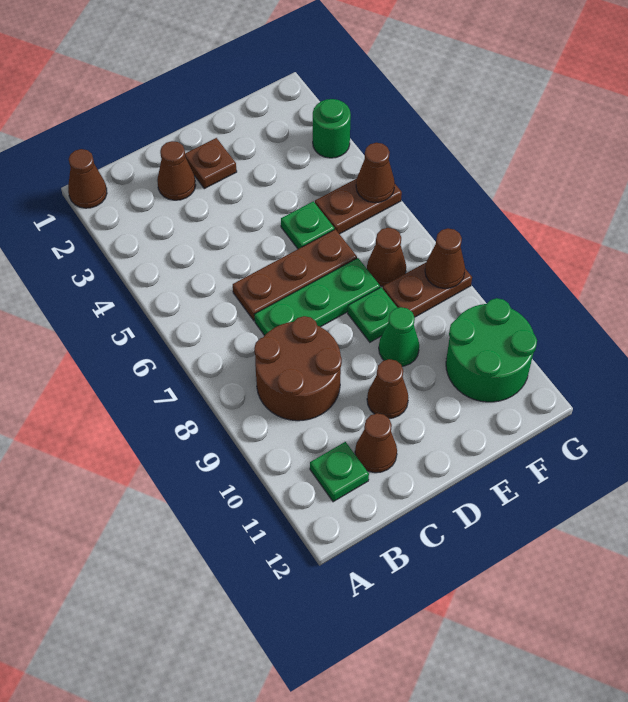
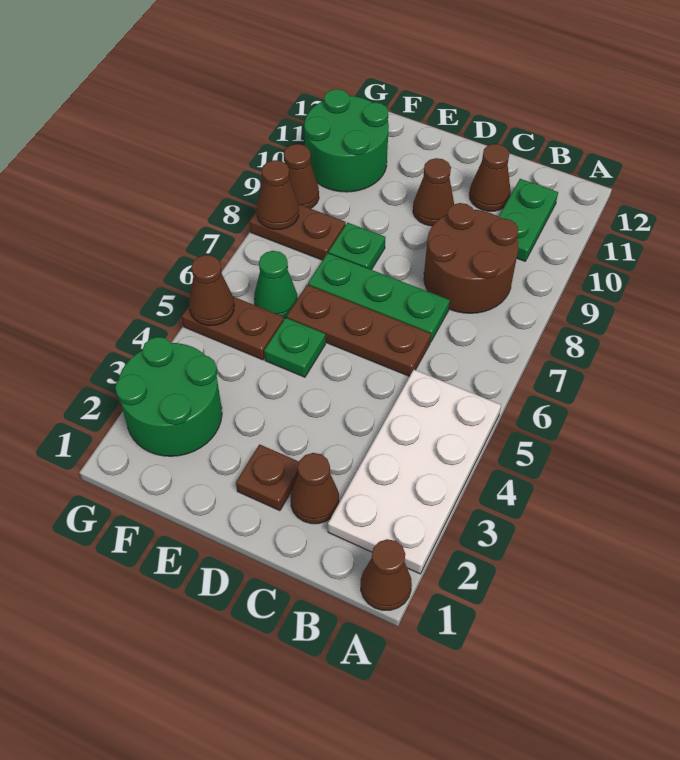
none -> white 2x4 plate [328,370,501,574]
green 1x1 plate [310,442,369,502] -> green 1x2 plate [499,179,558,261]
green 1x1 cone [379,307,419,366] -> green 1x1 cone moved to [254,251,298,318]
brown 1x1 cone [367,228,406,286] -> brown 1x1 cone moved to [284,144,319,209]
green 1x1 round brick [313,99,351,158] -> green 2x2 round brick [115,337,222,456]

